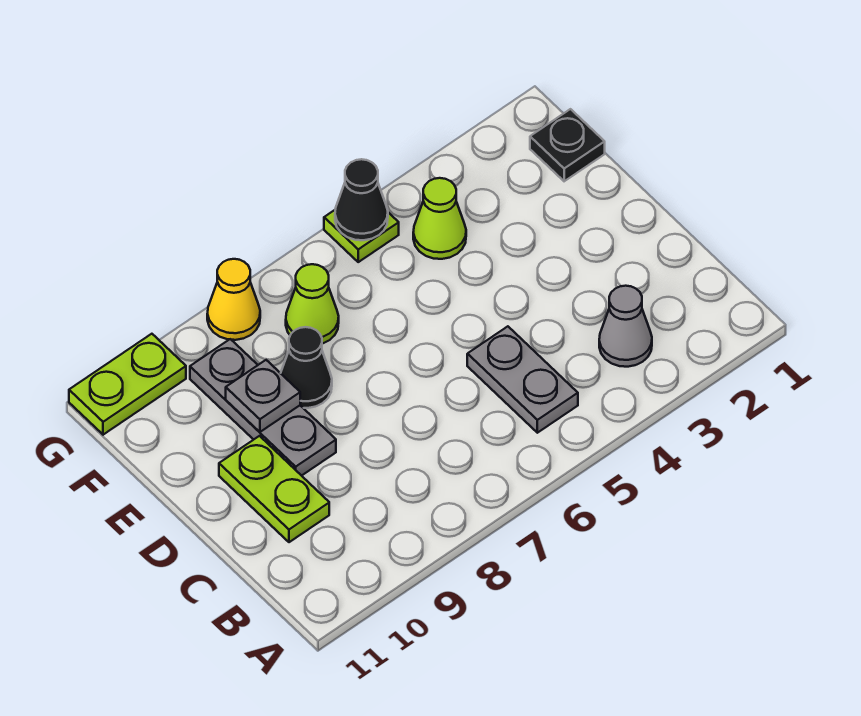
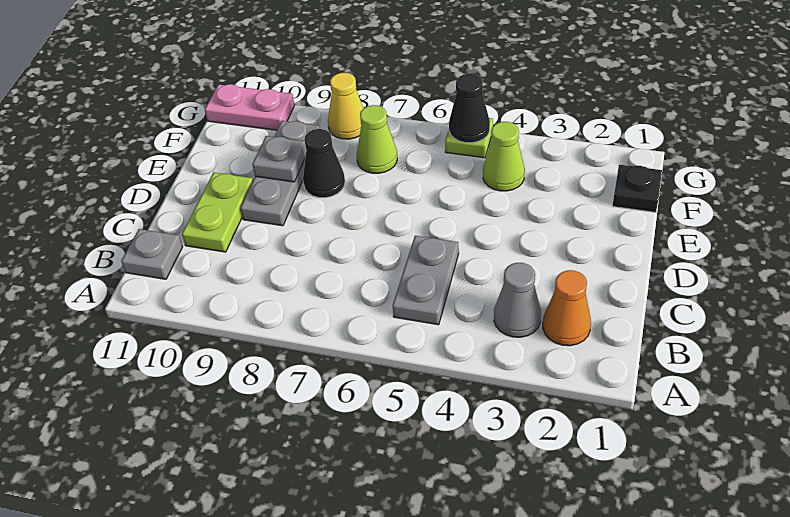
none -> orange 1x1 cone [543,270,591,346]
none -> grey 1x1 plate [121,229,182,279]
lime 1x2 plate [69,334,186,435] -> pink 1x2 plate [205,84,294,130]

